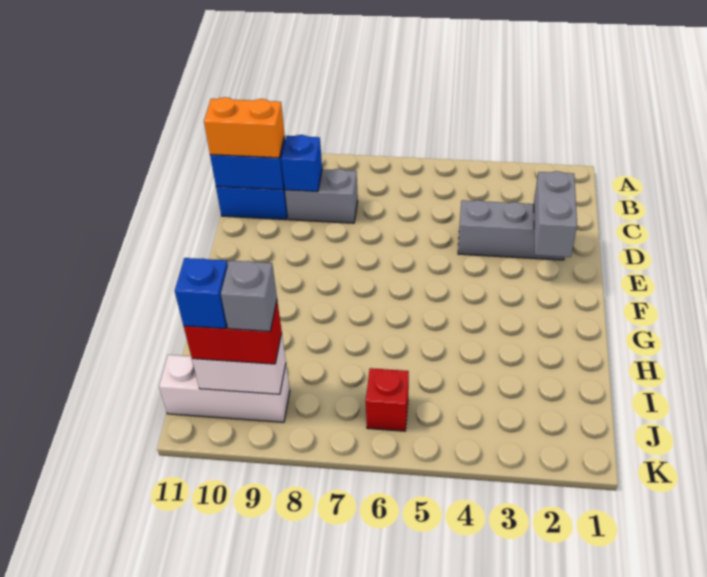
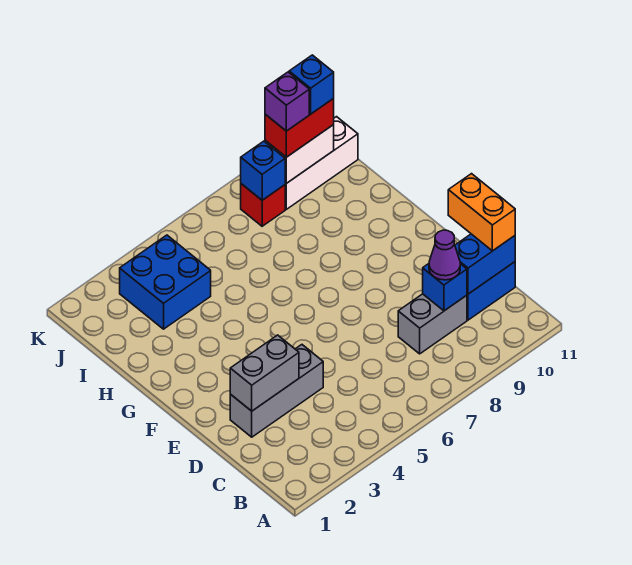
none -> purple 1x1 cone [429,230,460,280]
orange 1x2 brick [204,97,285,158] -> orange 1x2 brick turned to [448,174,515,251]
grey 1x2 brick [534,171,577,257] -> grey 1x2 brick turned to [230,335,299,411]
none -> blue 2x2 brick [120,235,211,329]
red 1x1 brick [366,368,409,431] -> red 1x1 brick moved to [241,184,285,226]
none -> blue 1x1 brick [241,141,285,200]
grey 1x1 brick [221,261,277,331] -> purple 1x1 brick [265,72,309,131]

